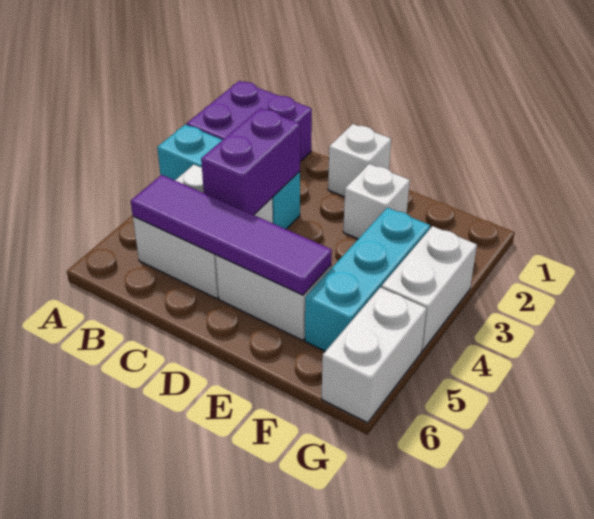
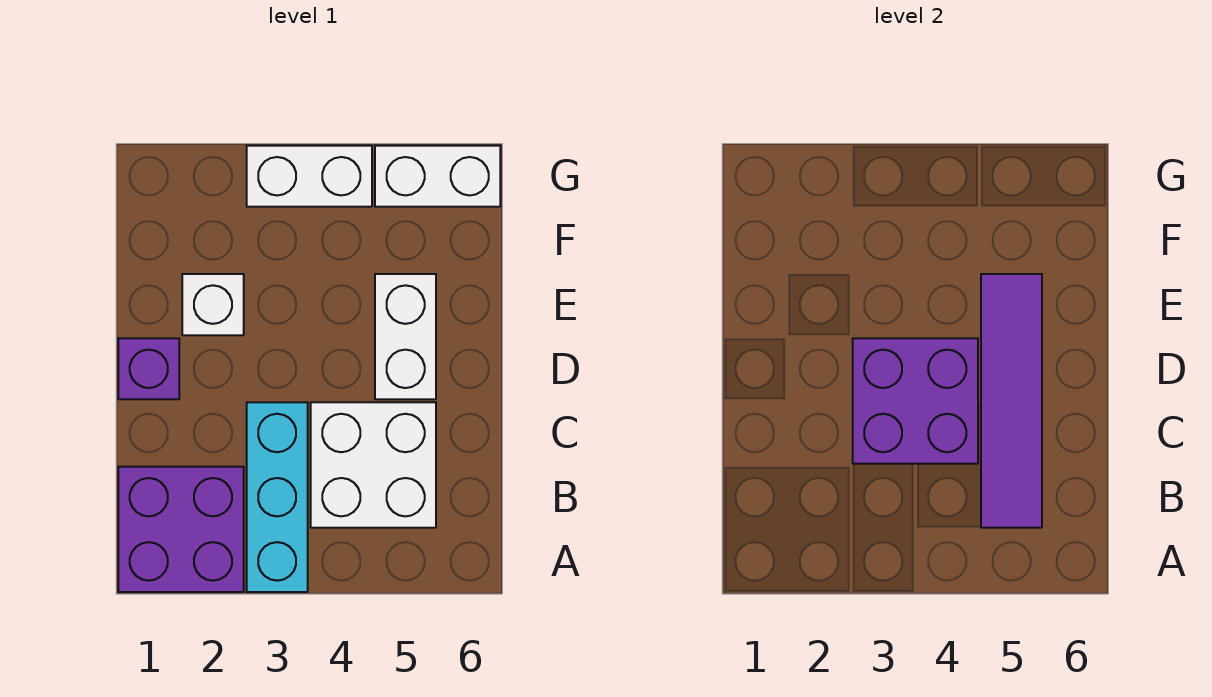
purple 1x2 brick [201,108,300,215] -> purple 2x2 brick [853,338,978,464]
white 1x1 brick [328,124,391,197] -> purple 1x1 brick [118,338,179,399]
cyan 1x3 brick [305,208,430,351] -> none

